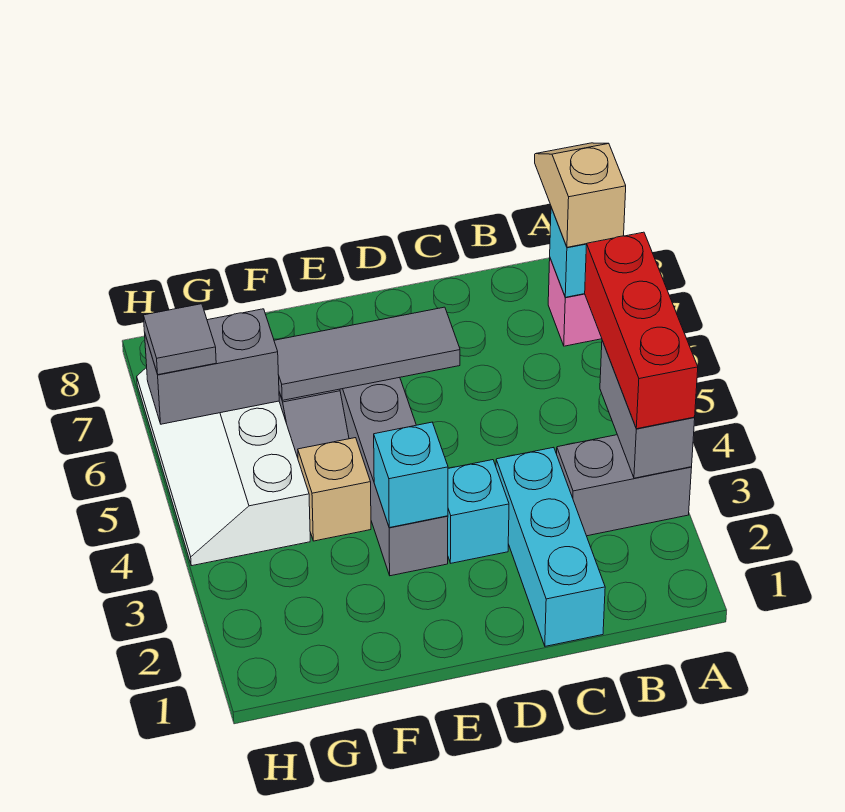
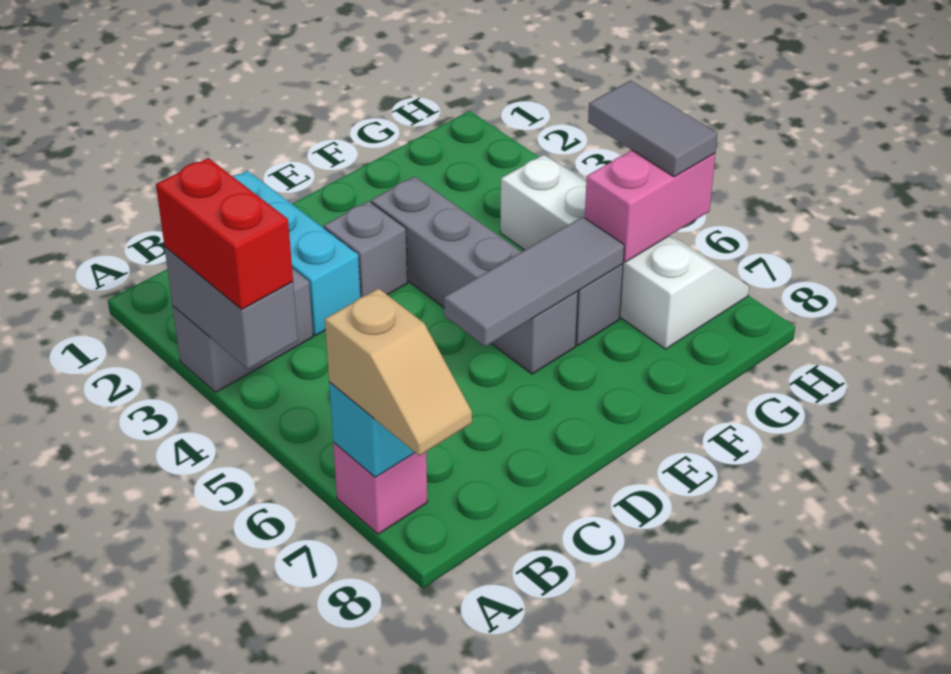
red 1x3 brick [585,232,698,429] -> red 1x2 brick [156,158,293,309]
cyan 1x1 brick [448,460,509,563] -> grey 1x1 brick [324,201,408,298]
cyan 1x1 brick [374,422,448,528] -> none
tan 1x1 brick [298,438,371,541] -> none
grey 1x2 brick [145,309,279,424] -> pink 1x2 brick [585,150,715,262]
grey 1x1 tile [143,304,216,375] -> grey 1x2 tile [588,80,717,177]

